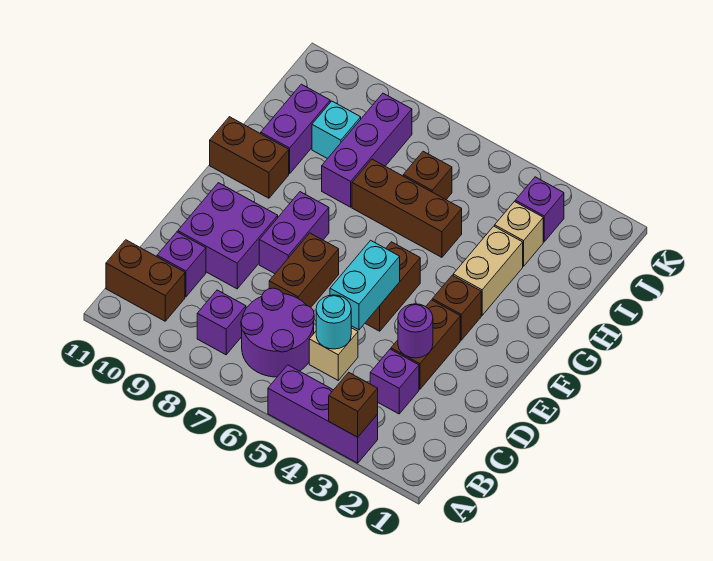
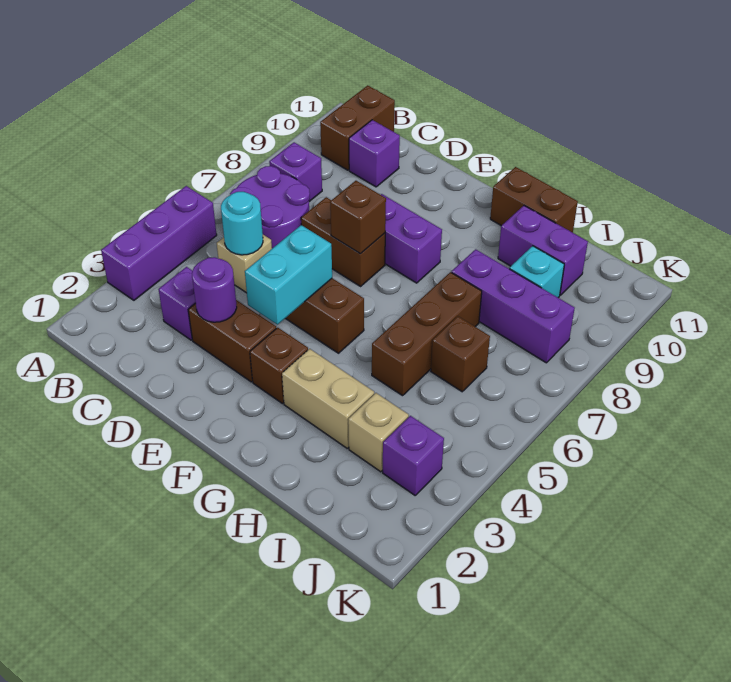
brown 1x1 brick [329,372,378,437] -> brown 1x1 brick moved to [330,181,386,254]
cyan 1x2 brick [330,240,400,330] -> cyan 1x2 brick turned to [245,225,332,325]
purple 2x2 brick [178,183,278,289] -> none
brown 1x2 brick [210,117,289,198] -> brown 1x2 brick turned to [490,167,578,233]

